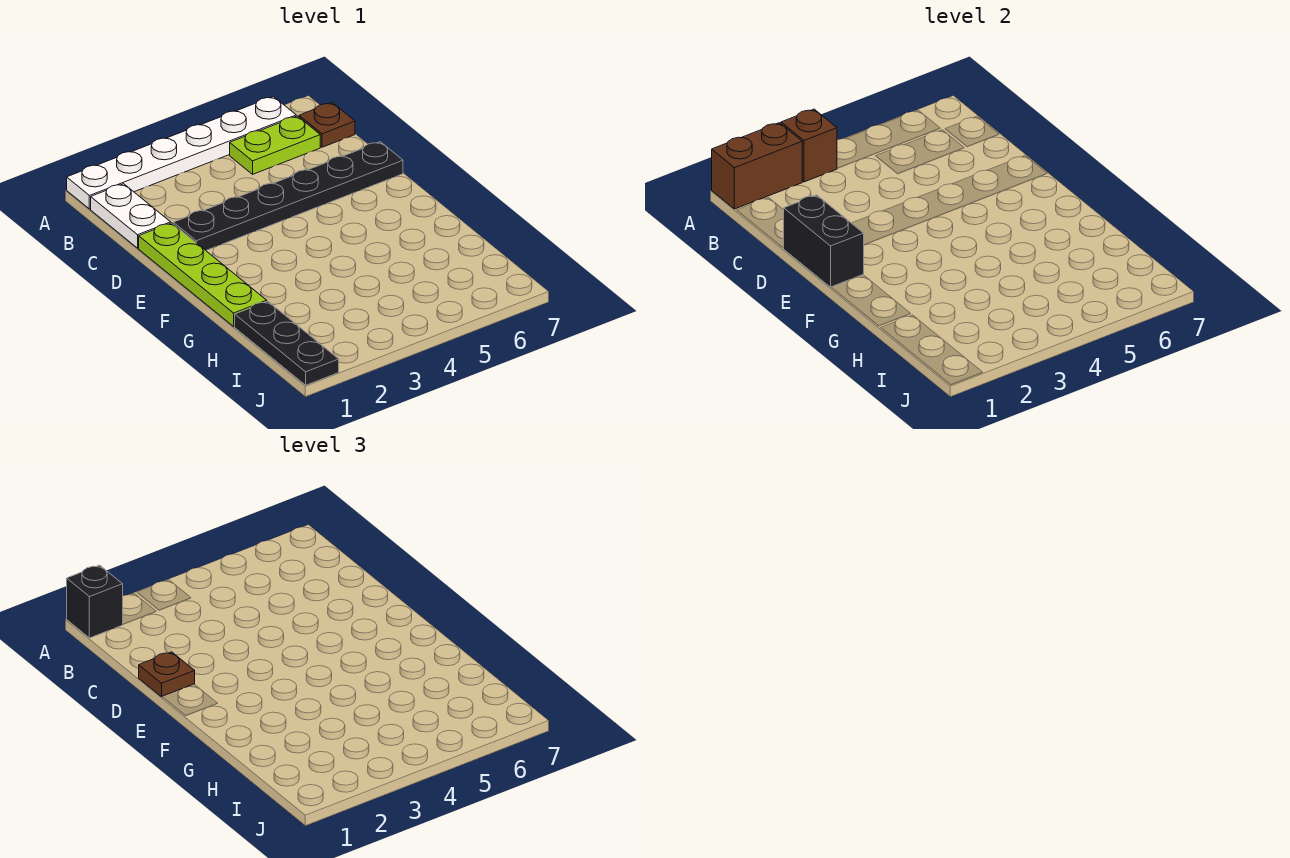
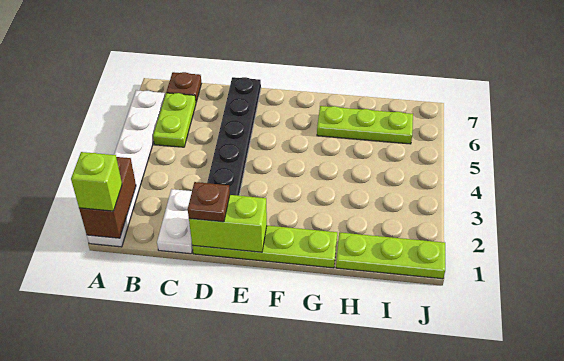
black 1x1 brick [67,565,123,638] -> lime 1x1 brick [71,152,122,211]
brown 1x1 brick [781,109,837,182] -> none
white 1x2 plate [91,184,171,248] -> white 1x2 plate turned to [157,189,193,254]
black 1x2 brick [784,195,864,287] -> lime 1x2 brick [189,195,267,252]
none -> lime 1x3 plate [317,106,413,144]
black 1x3 plate [235,301,339,385] -> lime 1x3 plate [336,232,445,279]

